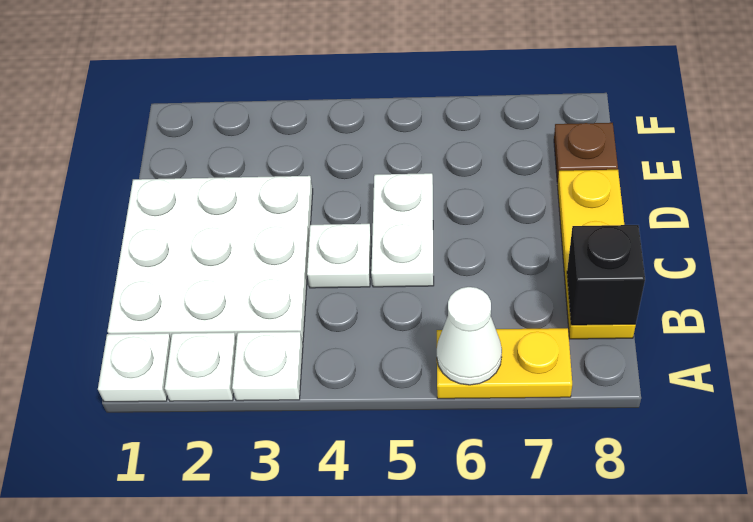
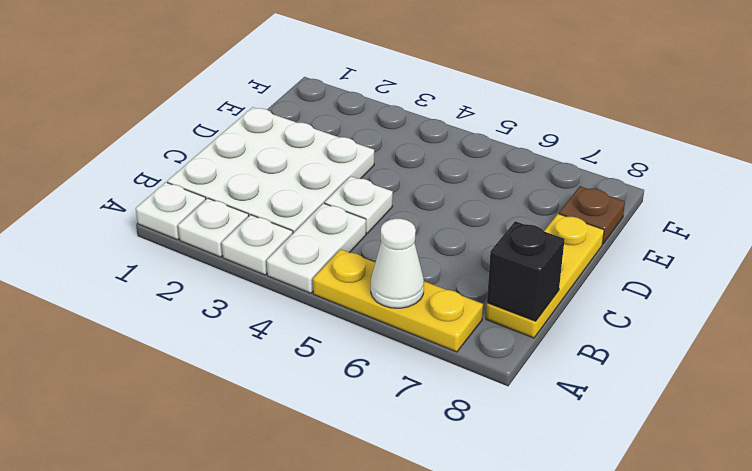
yellow 1x2 plate [437,328,572,399] -> yellow 1x3 plate [313,249,483,352]
white 1x2 plate [371,173,434,287] -> white 1x2 plate moved to [267,203,366,293]

